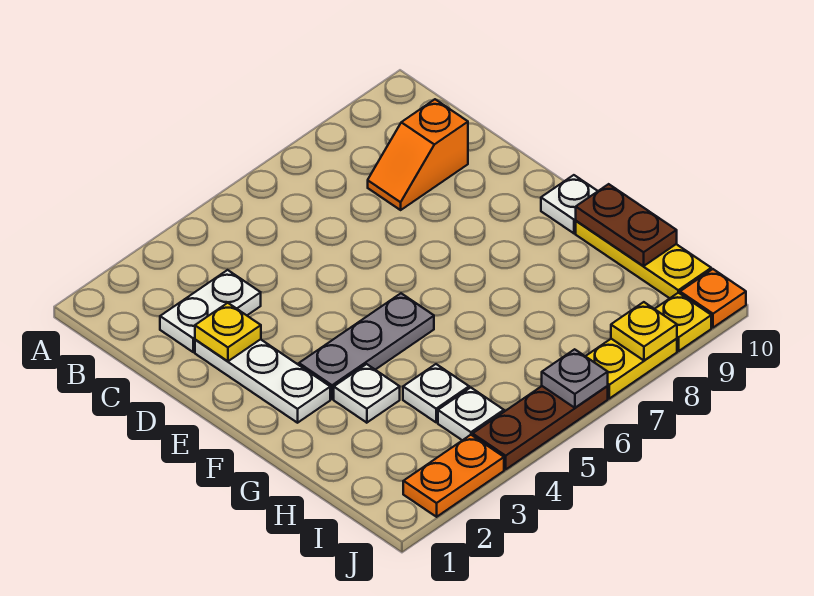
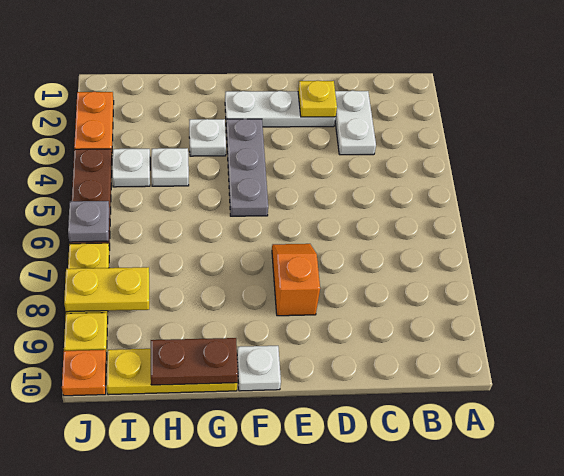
orange 1x2 slope [368,99,468,210] -> orange 1x2 slope moved to [272,244,320,316]
yellow 1x1 plate [611,302,677,360] -> yellow 1x2 plate [64,267,149,312]

